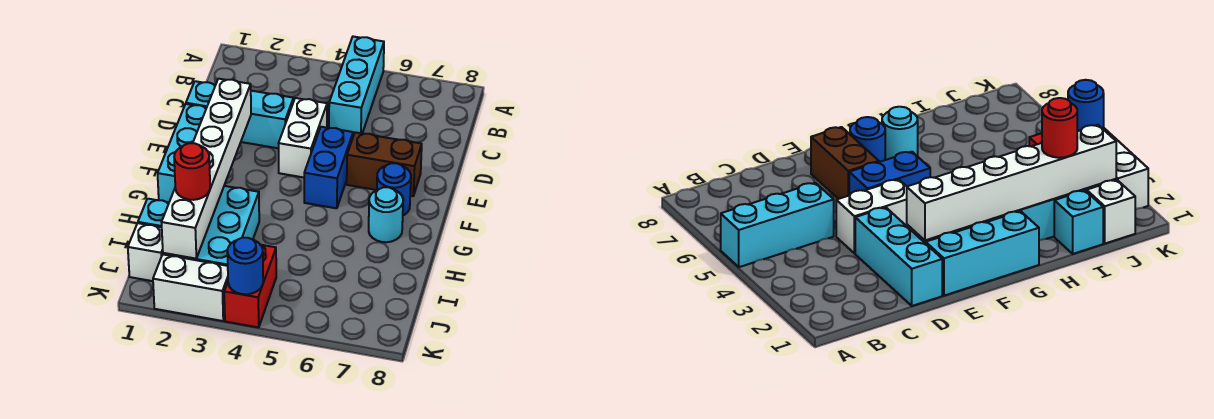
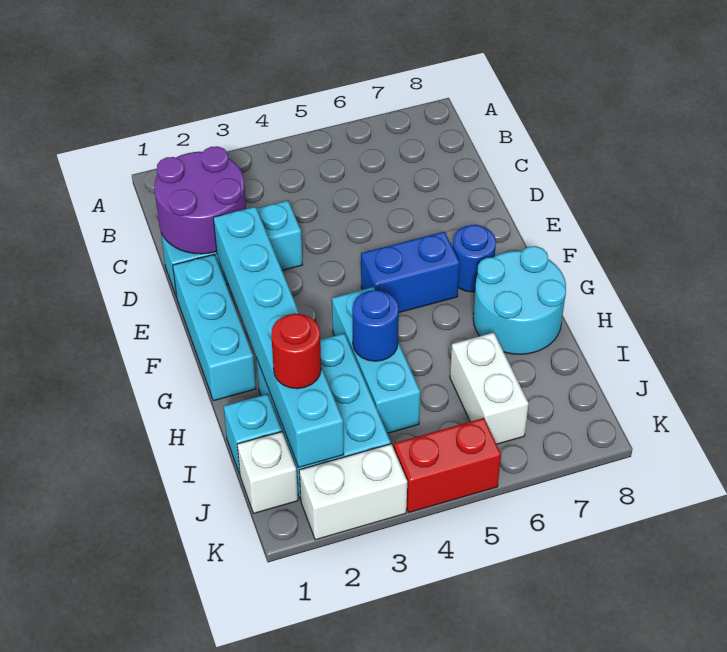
cyan 1x3 brick [329,37,384,136] -> cyan 1x3 brick moved to [332,287,420,433]
none -> purple 2x2 round brick [154,146,246,254]
white 1x2 brick [278,98,327,177] -> white 1x2 brick moved to [450,333,529,444]
white 1x6 brick [162,79,251,259] -> cyan 1x6 brick [213,207,344,467]
blue 1x2 brick [304,127,353,208] -> blue 1x2 brick turned to [361,232,460,312]
brown 1x2 brick [347,132,422,196] -> none
cyan 1x1 round brick [369,187,403,242] -> cyan 2x2 round brick [473,246,566,354]
red 1x2 brick [224,245,276,327] -> red 1x2 brick turned to [394,418,501,513]
blue 1x1 round brick [227,238,263,294] -> blue 1x1 round brick moved to [352,290,399,361]

